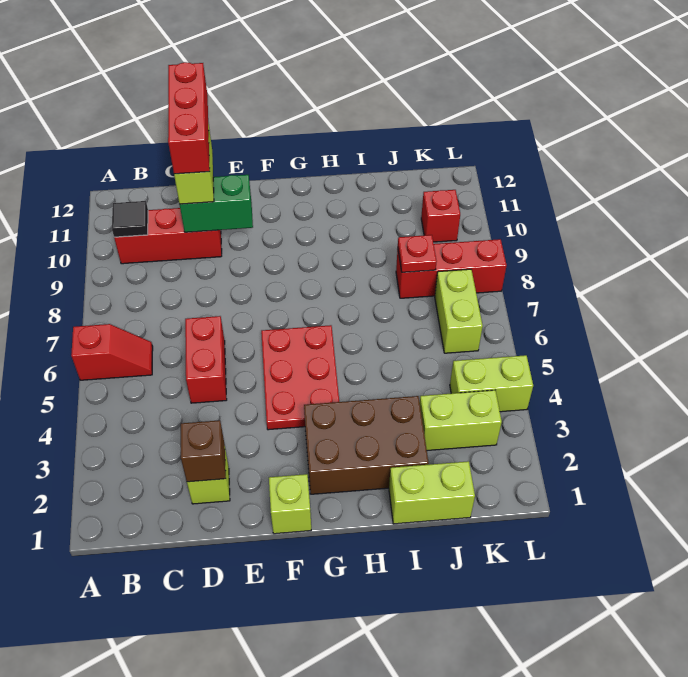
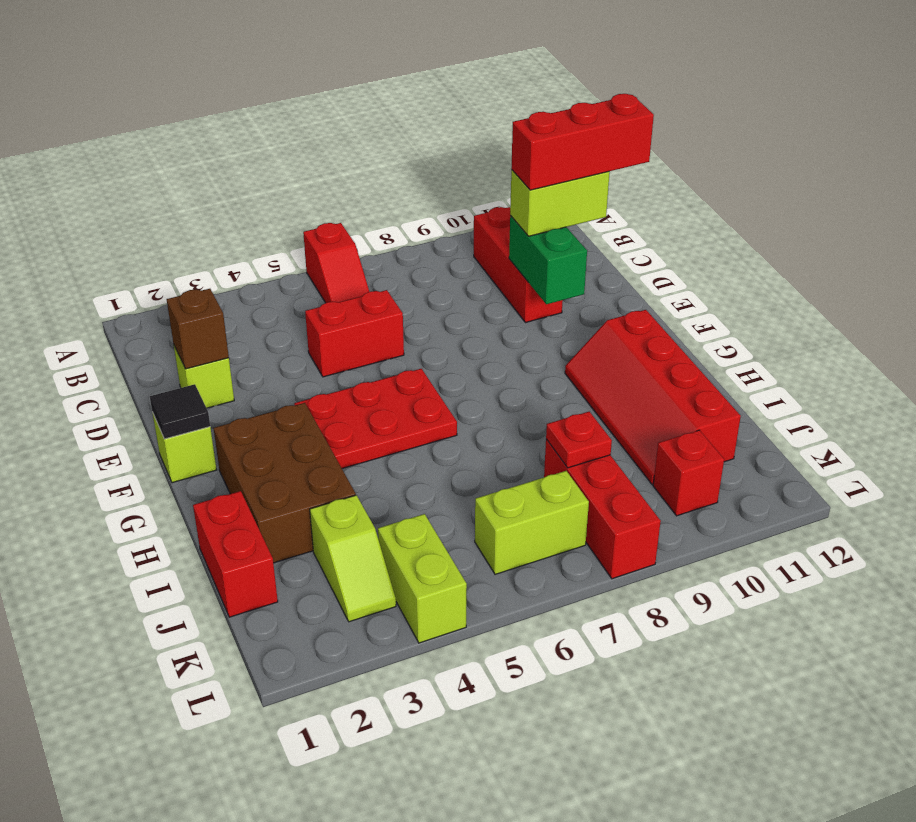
black 1x1 tile [112,201,148,237] -> black 1x1 tile moved to [150,384,210,439]
none -> red 2x4 slope [565,310,741,484]
lime 1x2 brick [389,461,475,524] -> red 1x2 brick [193,491,278,617]
lime 1x2 brick [420,390,502,451] -> lime 1x2 slope [310,495,396,622]

